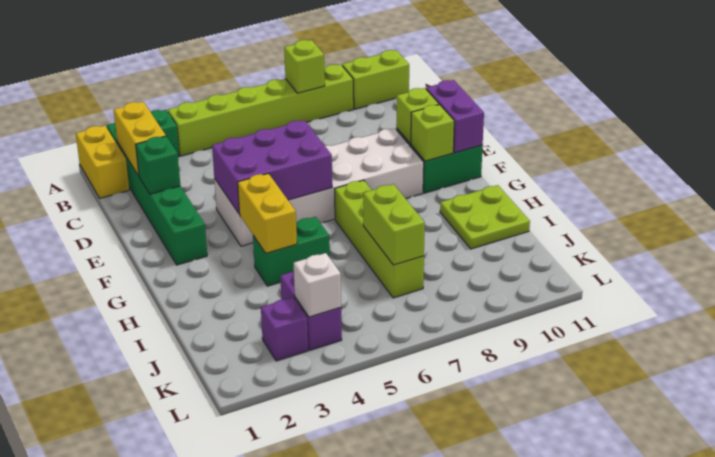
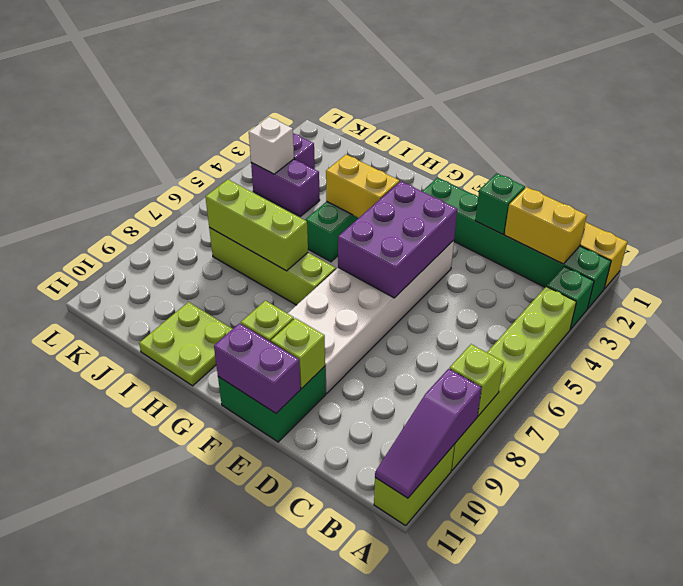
none -> purple 1x3 slope [375,369,482,498]
lime 1x2 brick [363,184,425,265] -> lime 1x3 brick [205,180,308,271]

